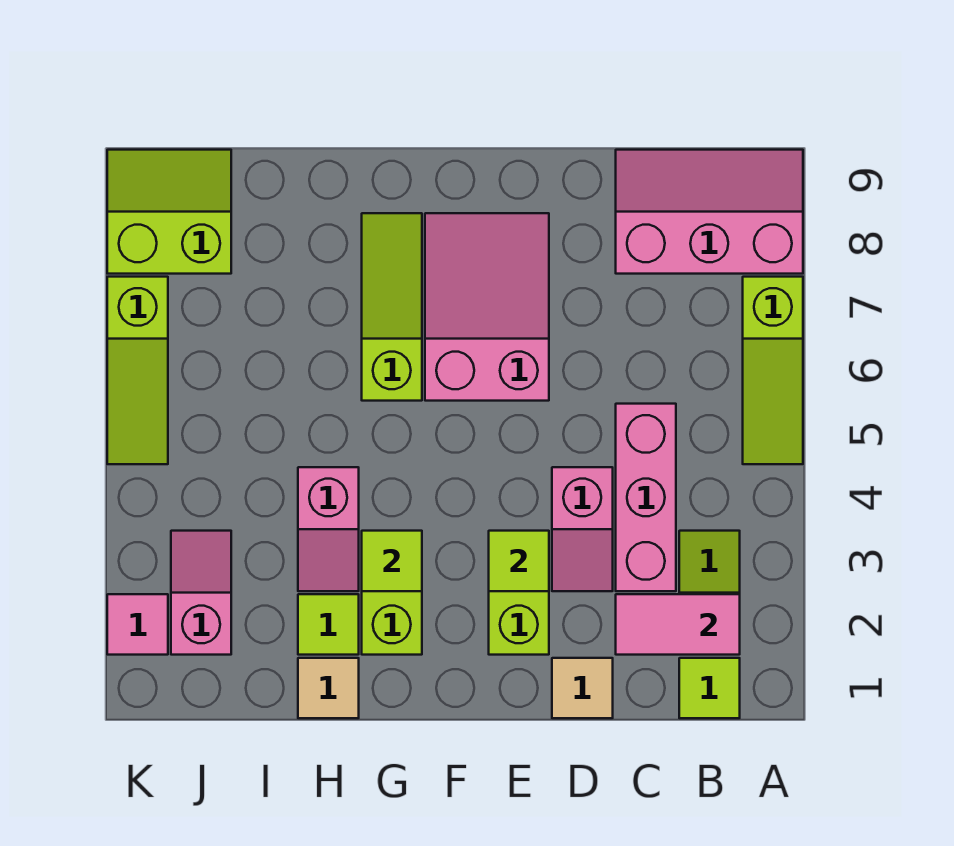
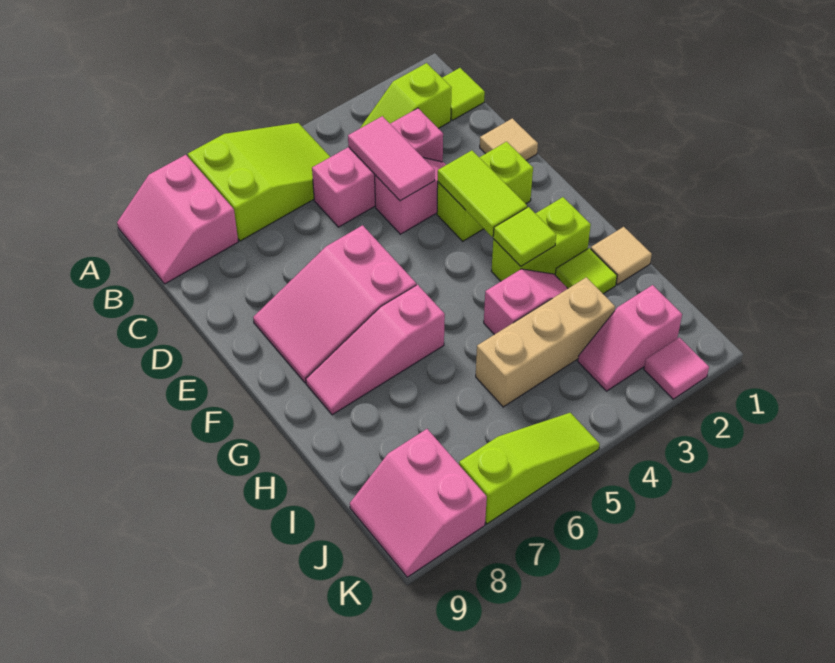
lime 1x3 slope [743,277,803,464] -> lime 2x3 slope [188,123,330,241]
pink 2x3 slope [616,150,803,274] -> pink 2x2 slope [117,155,238,284]
pink 1x2 tile [616,594,740,655] -> pink 1x2 tile moved to [348,116,435,201]
lime 1x1 tile [489,531,549,591] -> lime 1x2 tile [438,150,527,237]
lime 1x3 slope [362,213,422,401] -> pink 1x3 slope [306,285,445,415]
none -> tan 1x3 brick [476,277,615,407]
lime 2x2 slope [107,150,231,274] -> pink 2x2 slope [350,429,487,577]

